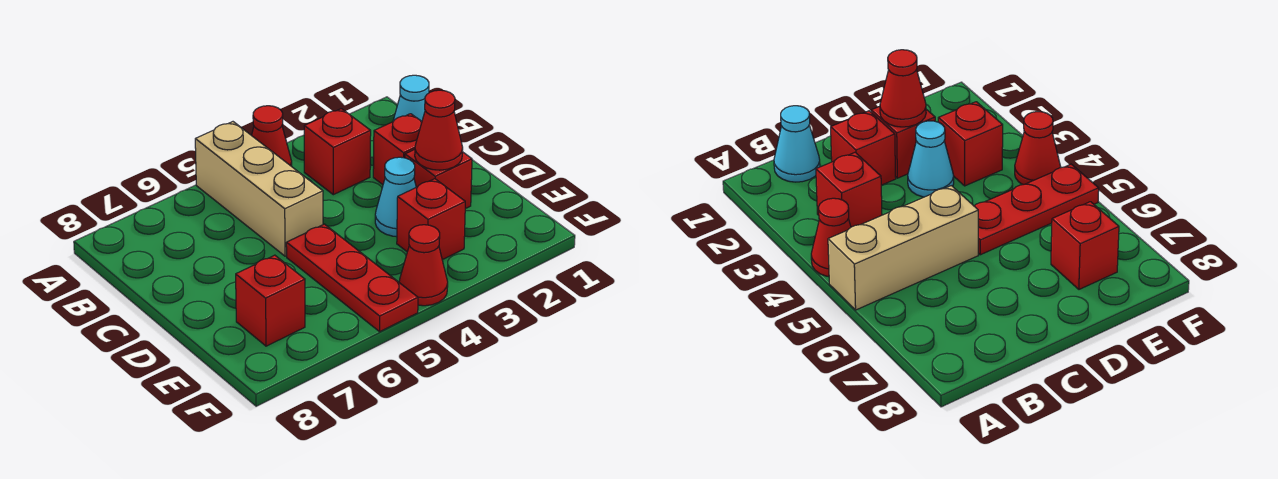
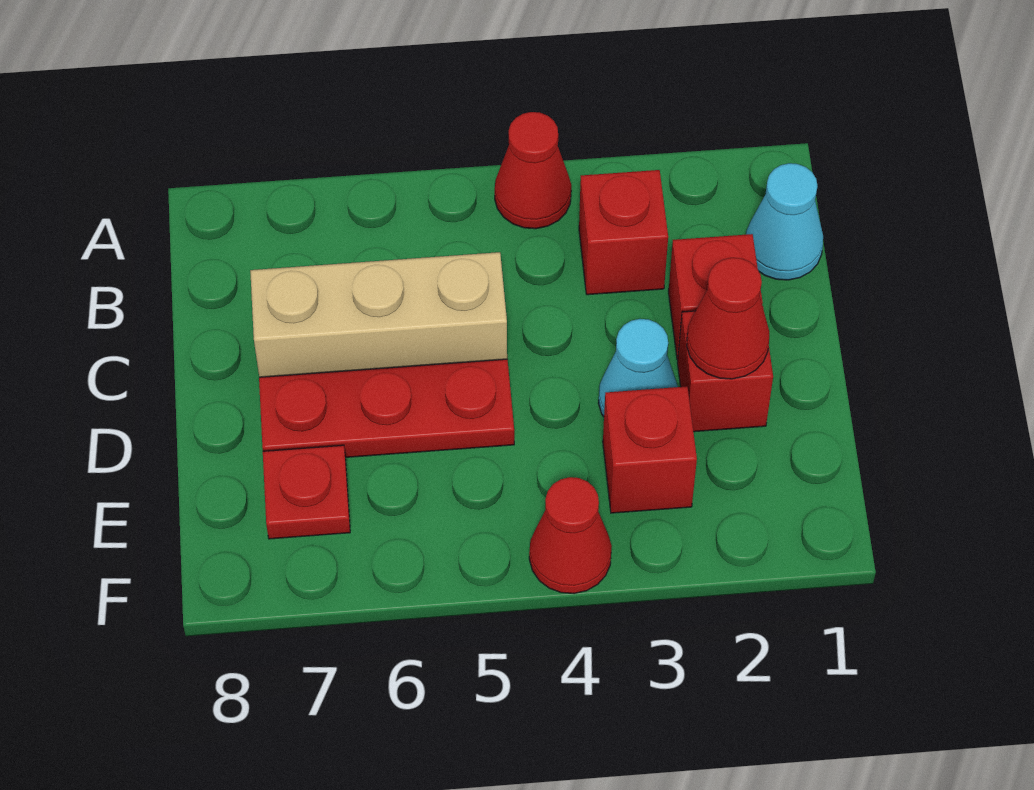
tan 1x3 brick [195,122,323,256] -> tan 1x3 brick turned to [250,252,507,377]
red 1x3 plate [286,224,418,332] -> red 1x3 plate turned to [259,359,514,457]
red 1x1 brick [236,255,305,346] -> red 1x1 plate [263,445,350,539]

